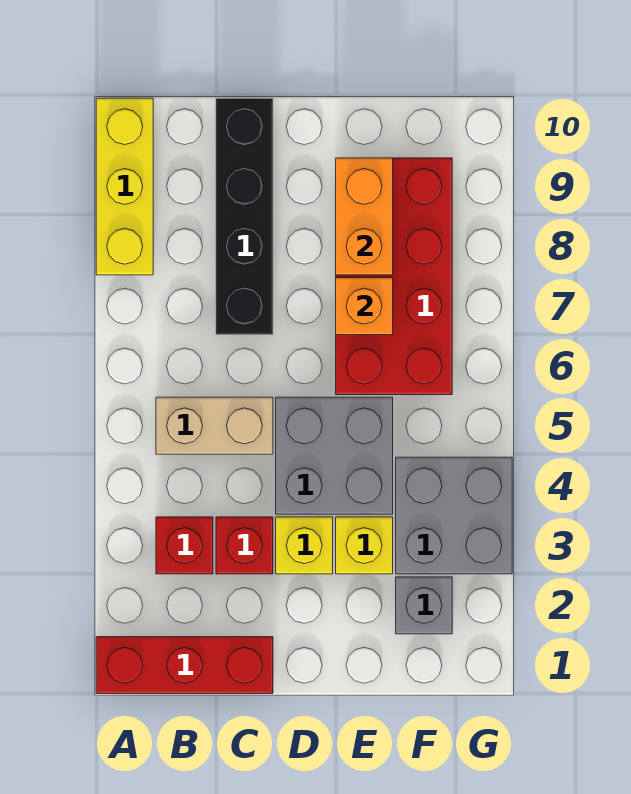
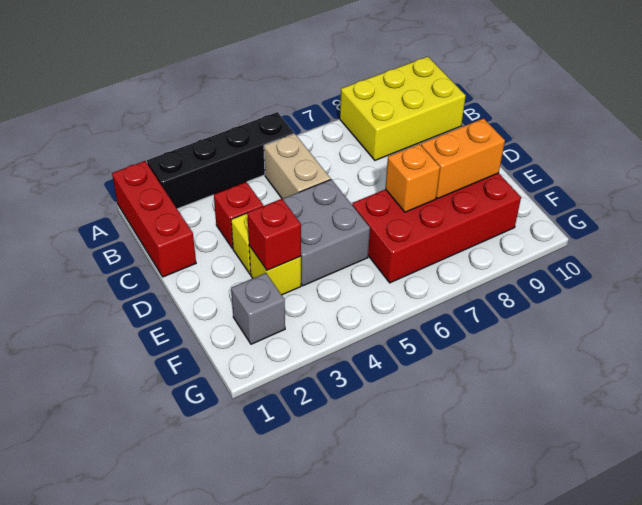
yellow 1x3 brick [96,98,153,275] -> yellow 2x3 brick [340,57,466,160]
red 1x1 brick [156,517,213,574] -> red 1x1 brick moved to [247,199,301,270]
black 1x4 brick [216,98,273,335] -> black 1x4 brick moved to [147,112,294,209]
grey 2x2 brick [396,457,512,574] -> none

